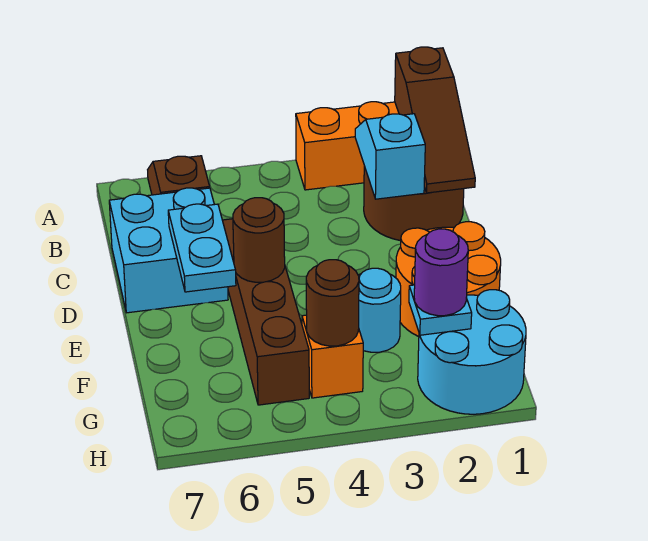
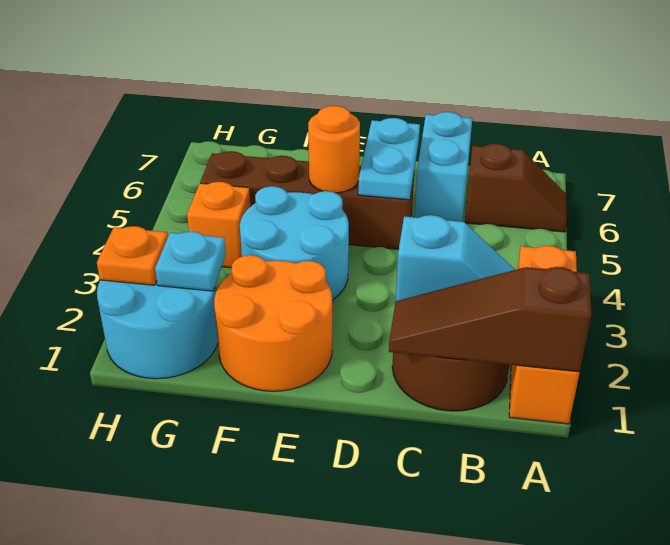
cyan 2x2 brick [109,188,228,313] -> cyan 1x2 brick [414,112,472,222]
cyan 1x2 plate [168,204,236,292] -> cyan 1x2 plate turned to [358,118,420,200]
brown 1x1 round brick [233,198,285,282] -> orange 1x1 round brick [308,106,360,193]
cyan 1x1 round brick [358,268,401,352] -> cyan 2x2 round brick [240,186,349,300]
purple 1x1 round brick [414,229,468,316] -> none
brown 1x1 round brick [306,260,359,346] -> none
none -> orange 1x1 plate [97,226,168,285]

